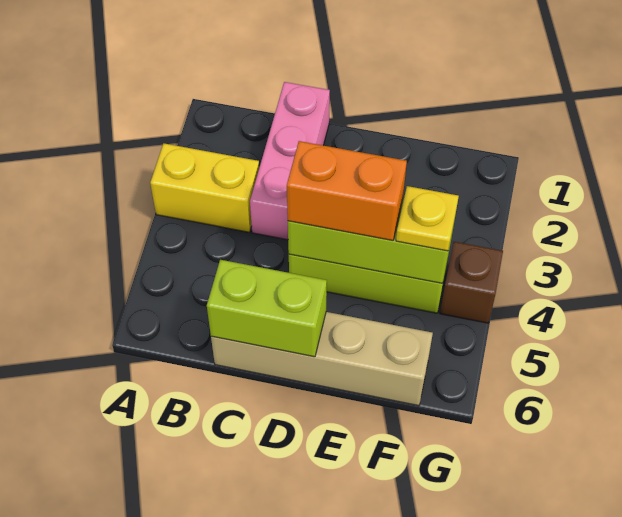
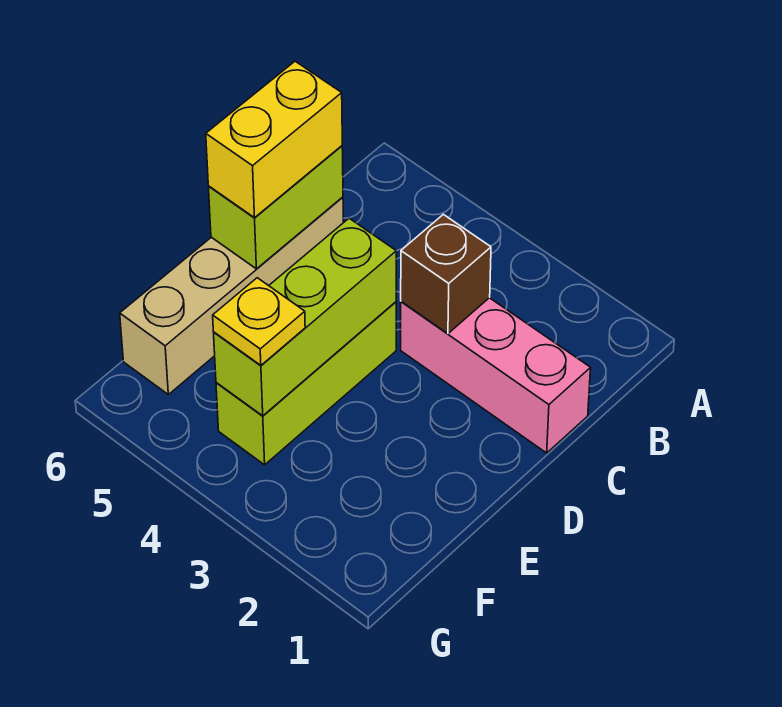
yellow 1x2 brick [150,143,259,232] -> yellow 1x2 brick moved to [206,61,342,218]
orange 1x2 brick [287,141,407,241] -> none
brown 1x1 brick [440,242,503,323] -> brown 1x1 brick moved to [401,214,491,334]

